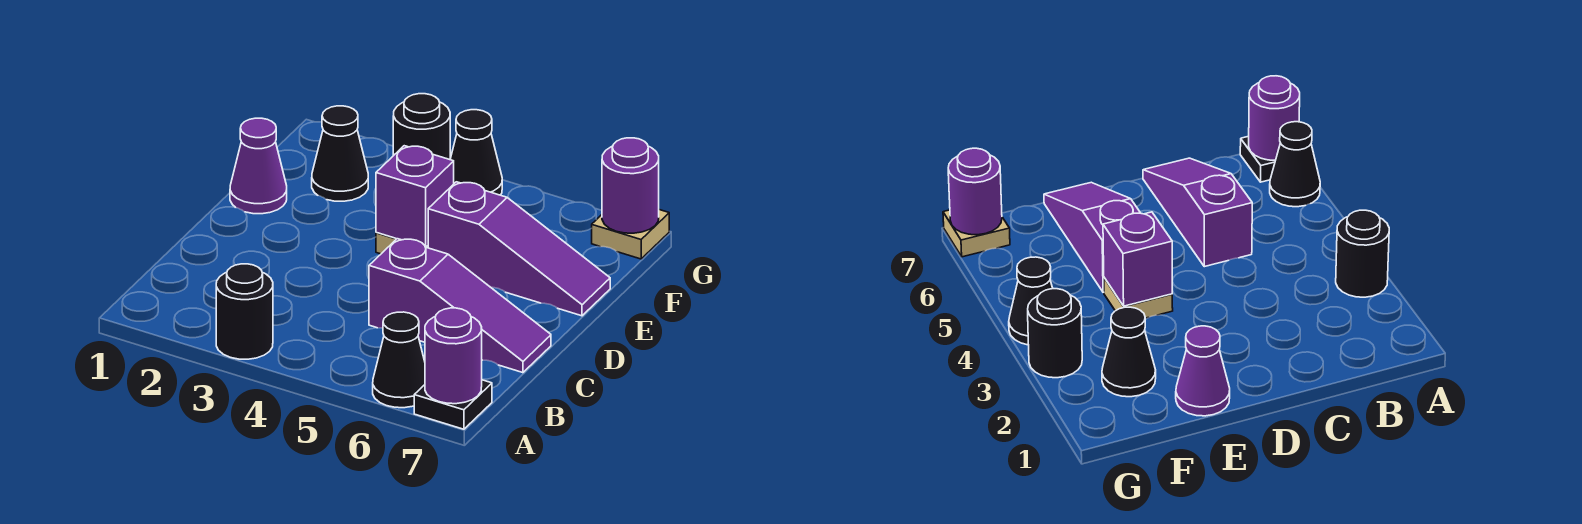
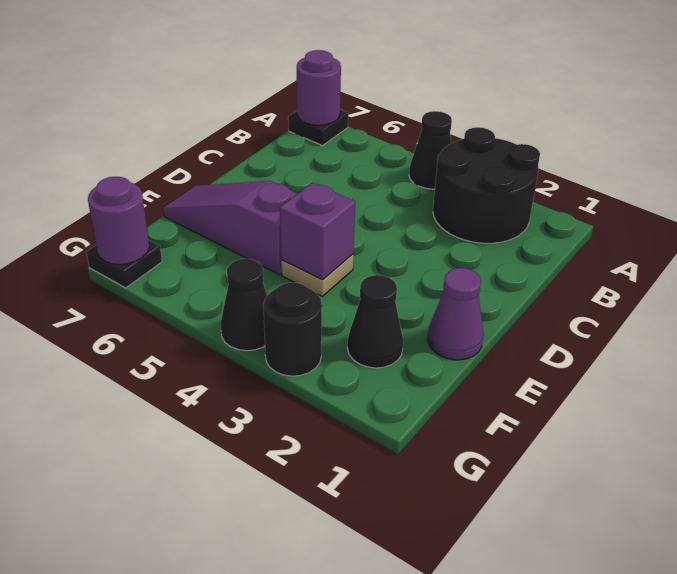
black 1x1 round brick [216,264,273,359] -> black 2x2 round brick [433,127,540,243]
black 1x1 cone [373,312,425,408] -> black 1x1 cone moved to [409,111,452,189]
purple 1x3 slope [369,239,551,373] -> none
tan 1x1 plate [592,210,669,259] -> black 1x1 plate [87,240,162,288]

